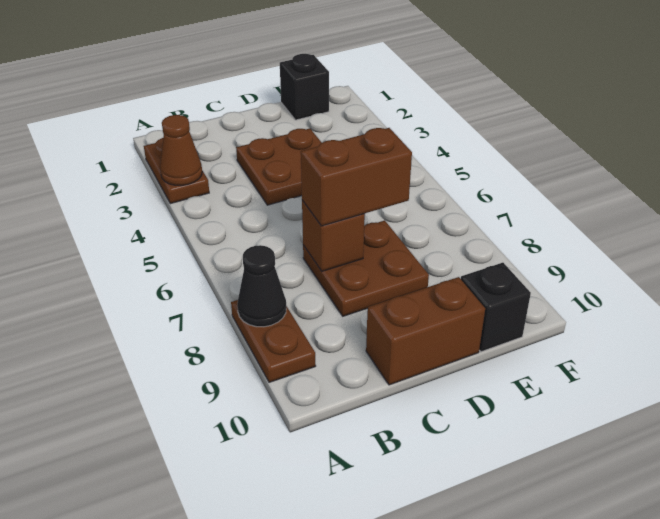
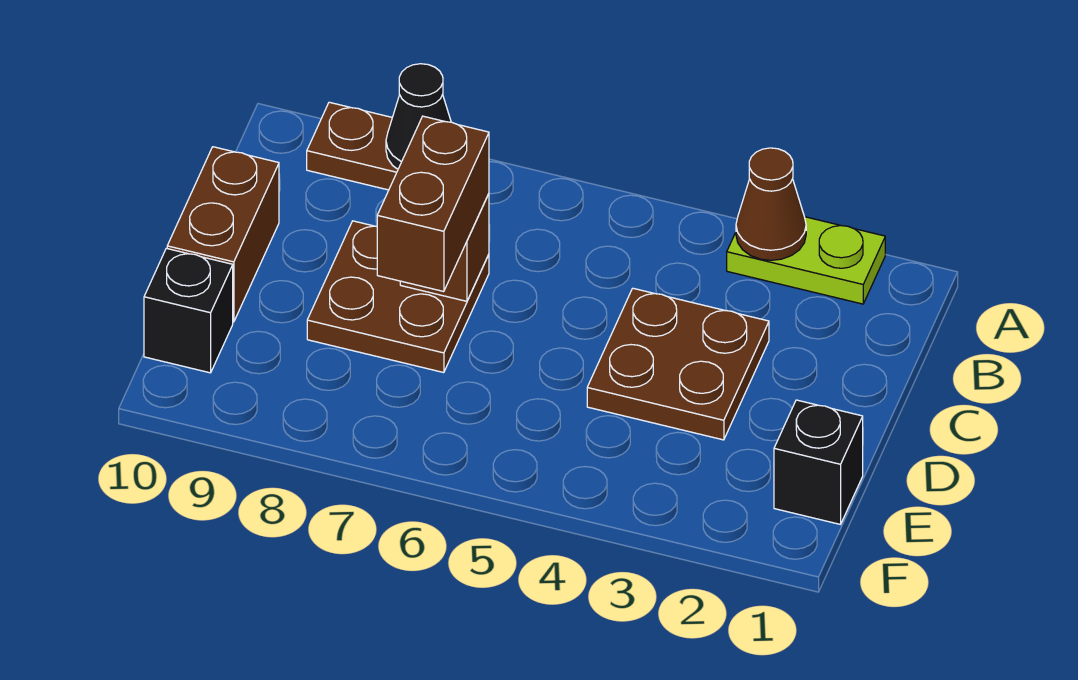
brown 1x2 plate [144,138,209,204] -> lime 1x2 plate [727,217,885,304]

